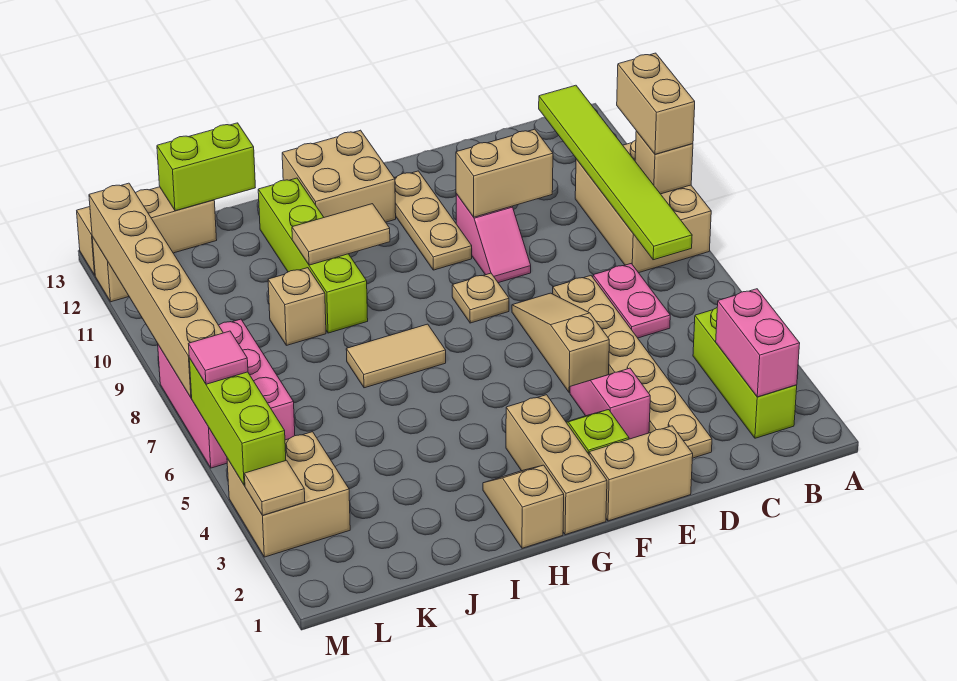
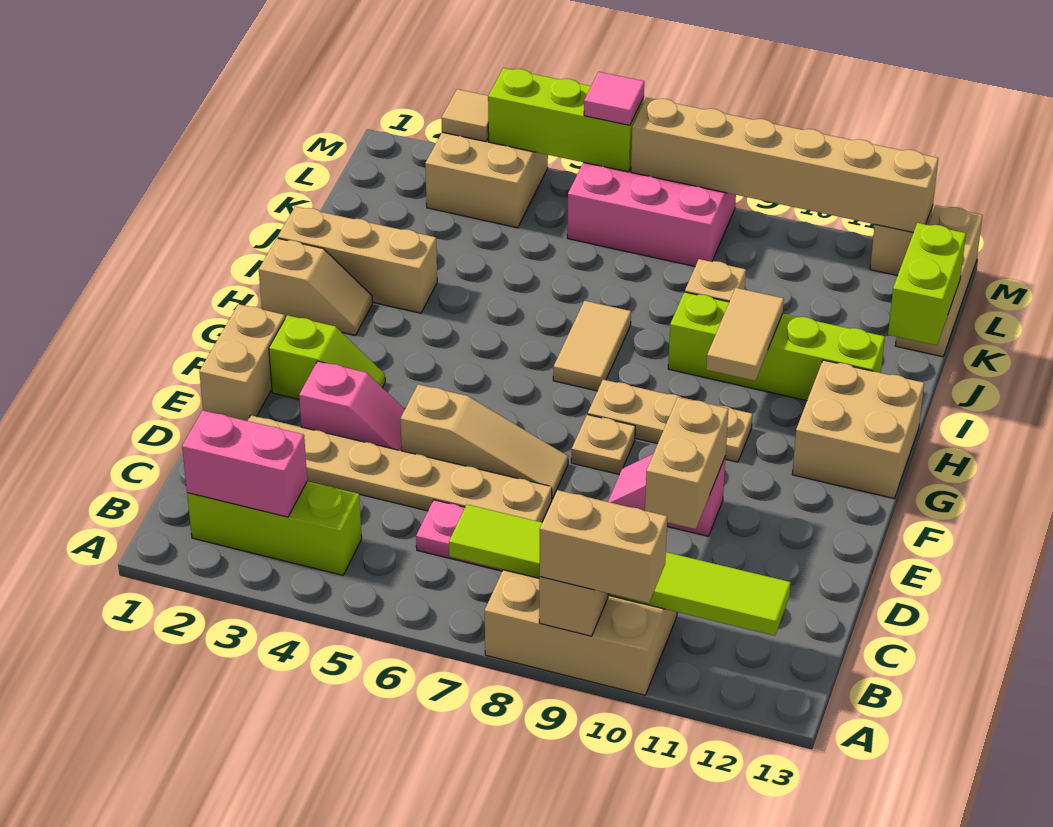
tan 1x3 plate [395,171,472,270] -> tan 1x3 plate moved to [588,380,753,462]
tan 1x3 brick [506,395,607,535] -> tan 1x3 brick moved to [278,206,437,313]

